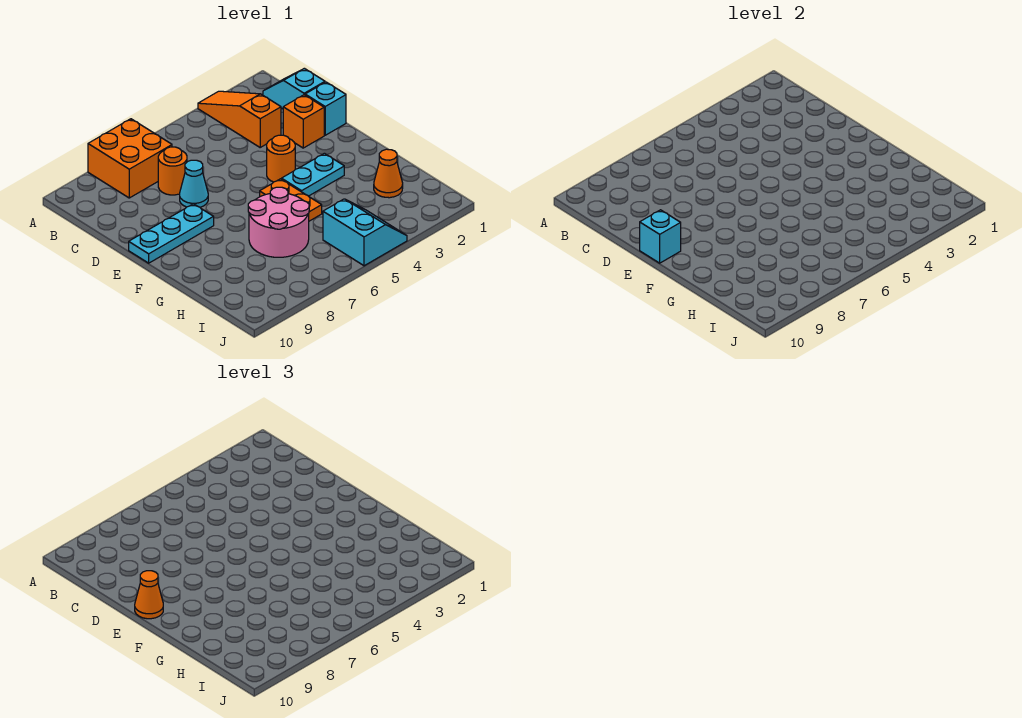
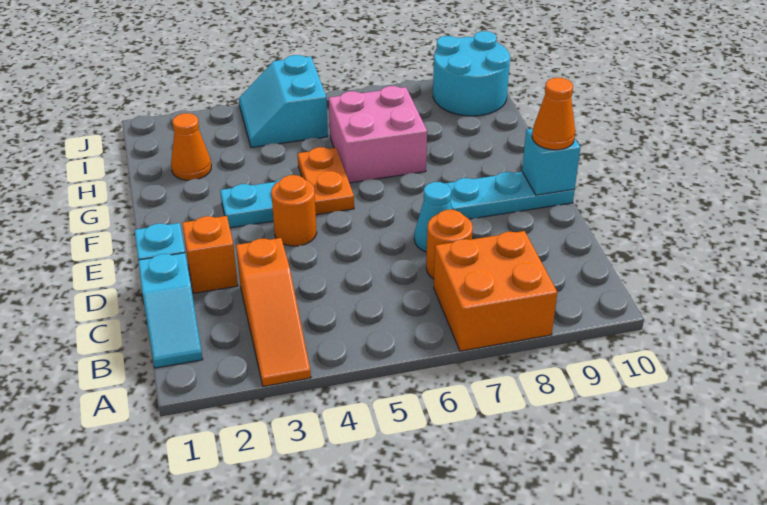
pink 2x2 round brick [248,187,309,257] -> pink 2x2 brick [329,86,427,183]
none -> cyan 2x2 round brick [433,31,510,116]

